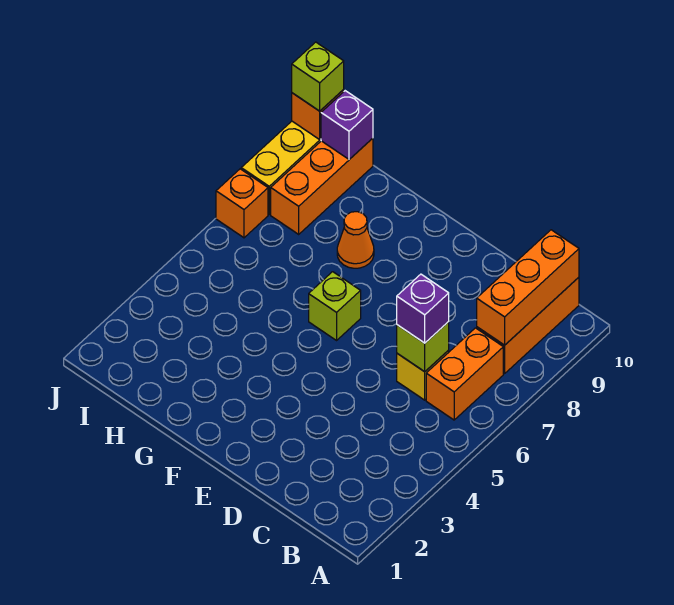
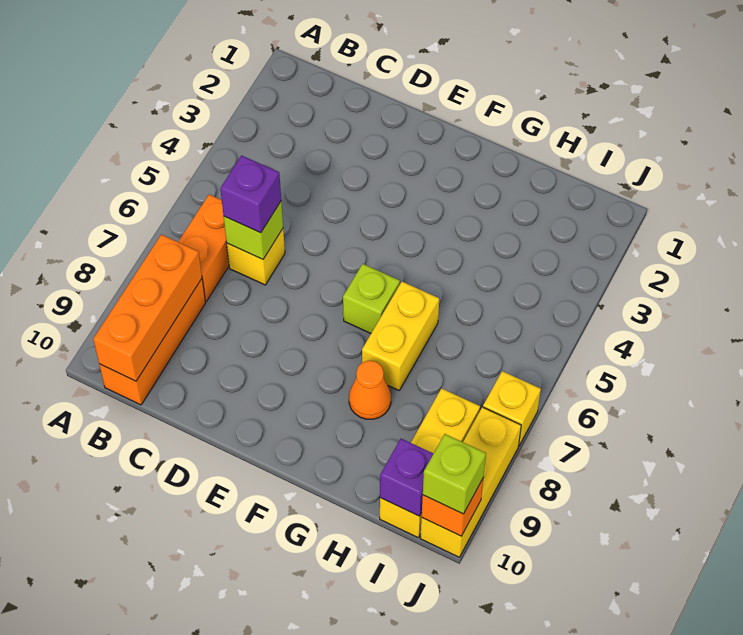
none -> yellow 1x2 brick [362,282,439,390]
orange 1x3 brick [271,138,373,234] -> yellow 1x3 brick [380,388,480,537]
orange 1x1 brick [216,169,268,238] -> yellow 1x1 brick [483,371,541,445]

